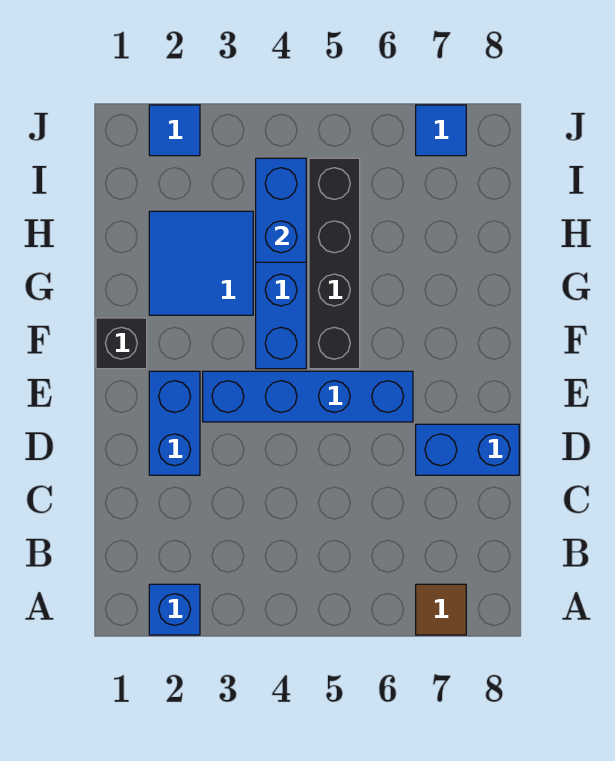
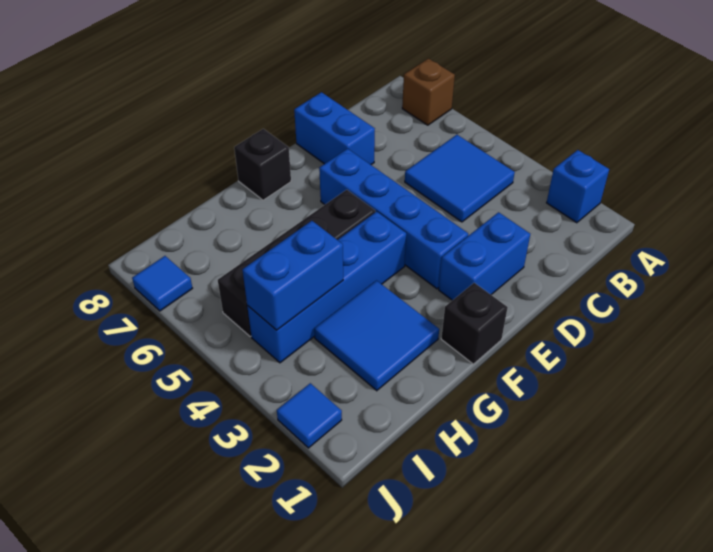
brown 1x1 tile [416,584,466,635] -> brown 1x1 brick [402,59,455,125]
none -> blue 2x2 tile [405,135,515,222]
none -> black 1x1 brick [234,129,291,200]

